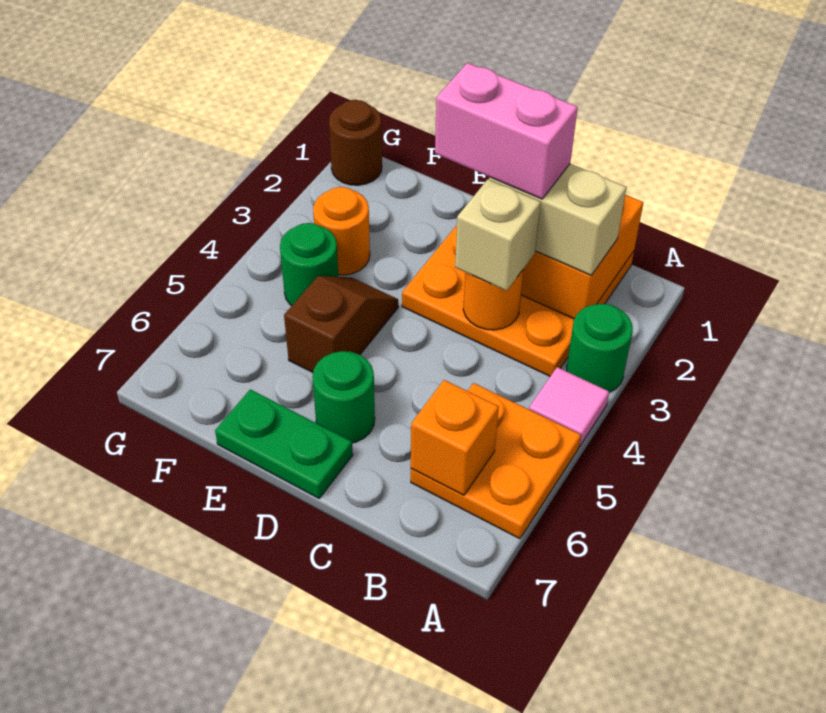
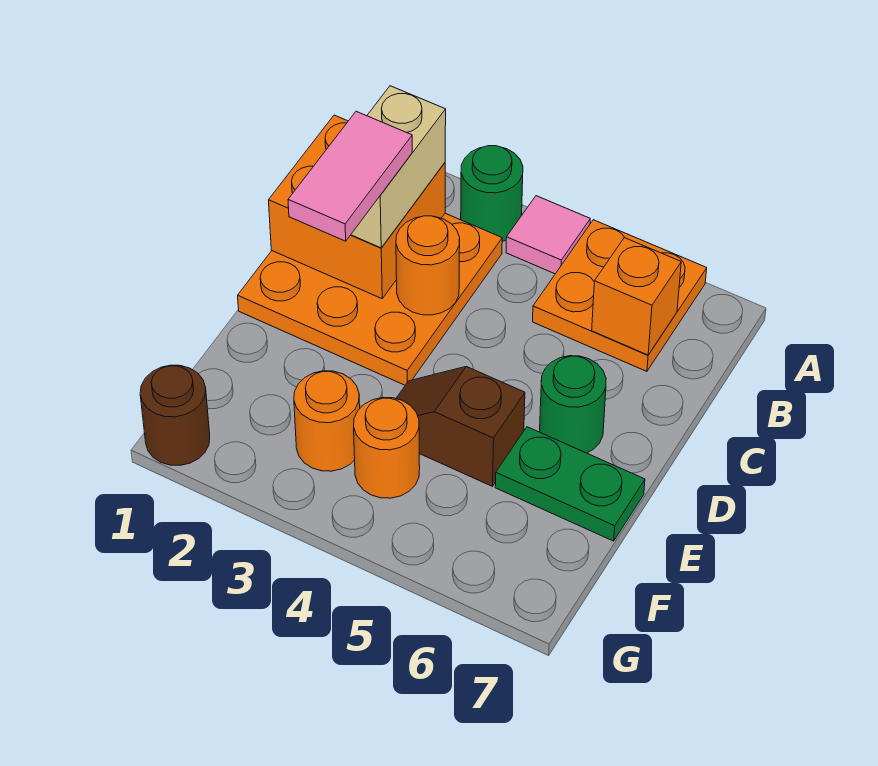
pink 1x2 brick [435,63,578,199] -> pink 1x2 tile [288,111,412,241]
tan 1x1 brick [455,179,541,291] -> none
green 1x2 plate [215,389,353,498] -> green 1x2 plate turned to [495,427,645,541]
green 1x1 round brick [280,223,338,306] -> orange 1x1 round brick [354,397,420,498]

